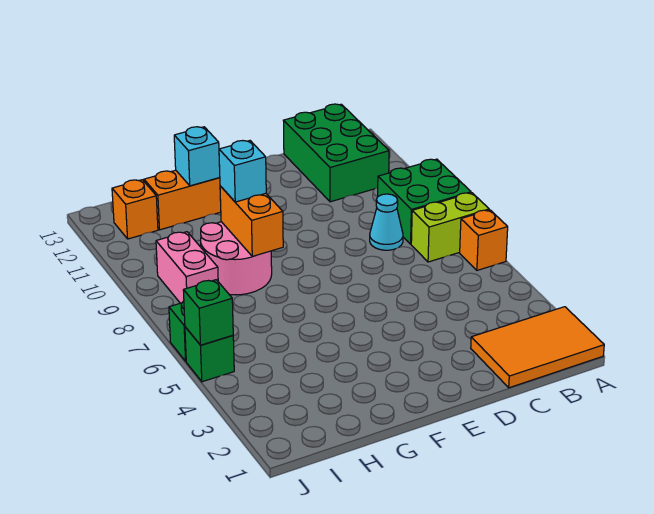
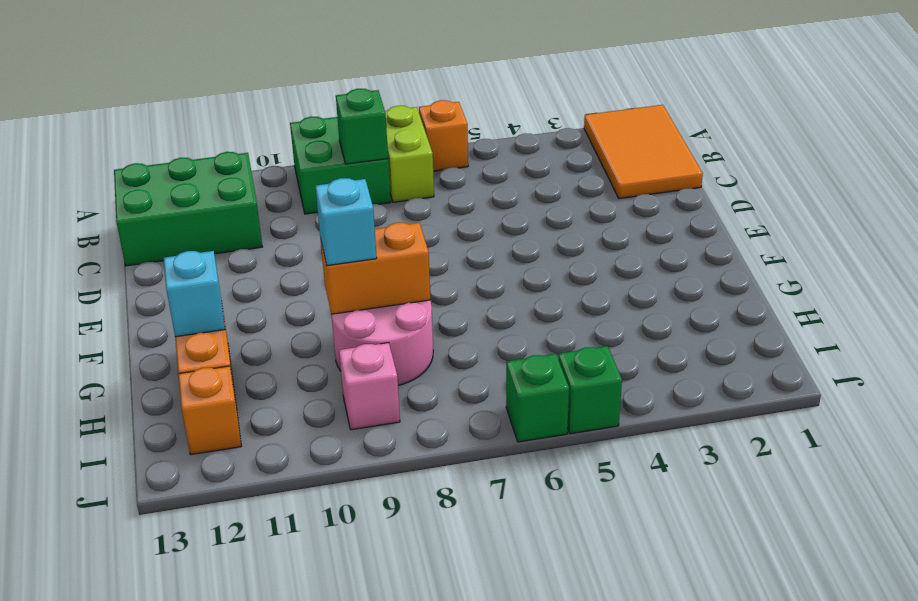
cyan 1x1 cone [370,194,403,250] -> none
pink 1x2 brick [156,232,218,303] -> pink 1x1 brick [339,343,400,430]
green 1x1 brick [183,280,233,345] -> green 1x1 brick moved to [336,89,388,164]

